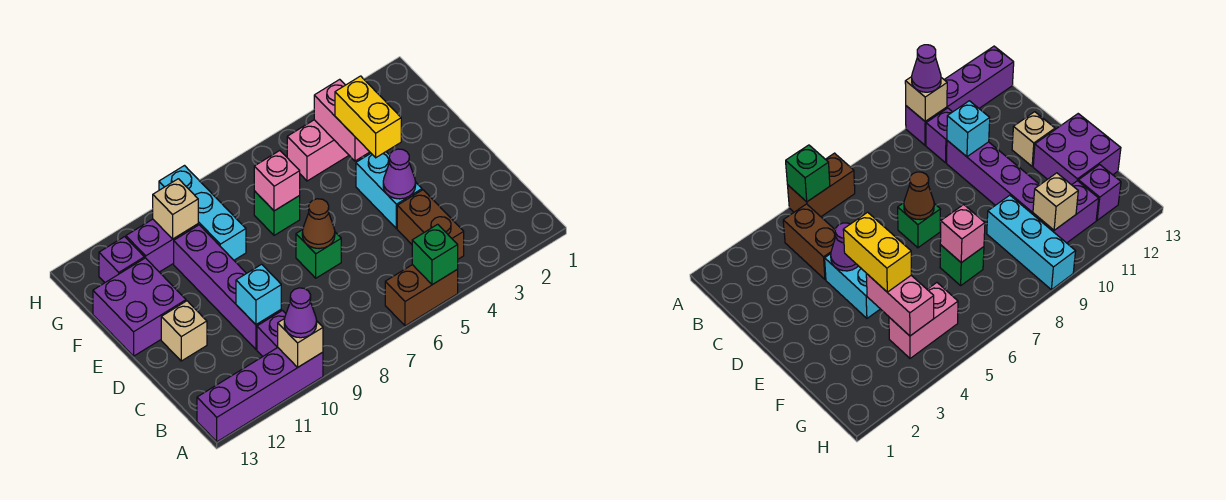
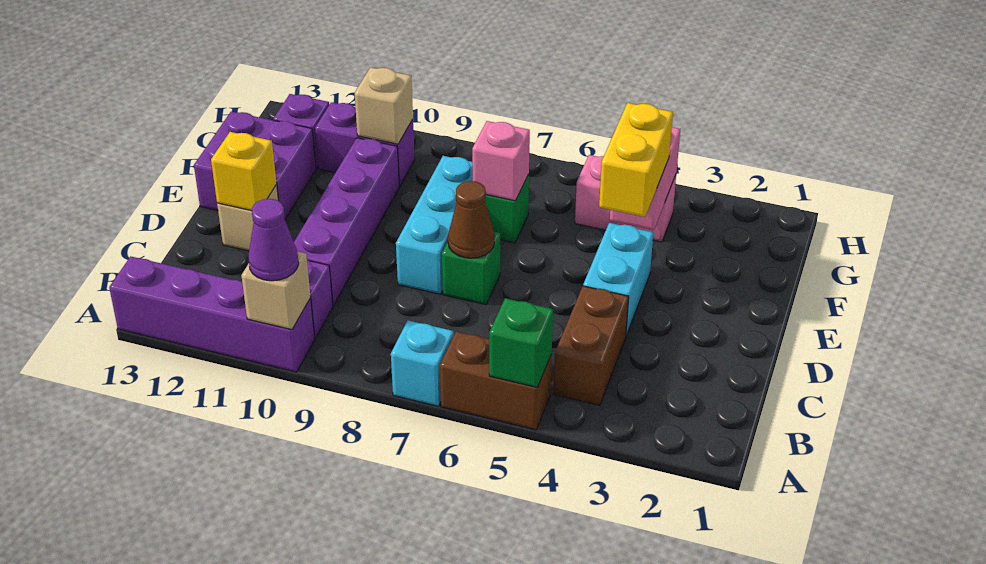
cyan 1x1 brick [236,264,281,325] -> cyan 1x1 brick moved to [391,321,454,406]
purple 1x1 cone [383,149,416,199] -> none
none -> yellow 1x1 brick [211,132,277,211]
cyan 1x3 brick [159,166,246,260] -> cyan 1x3 brick moved to [396,156,473,294]

